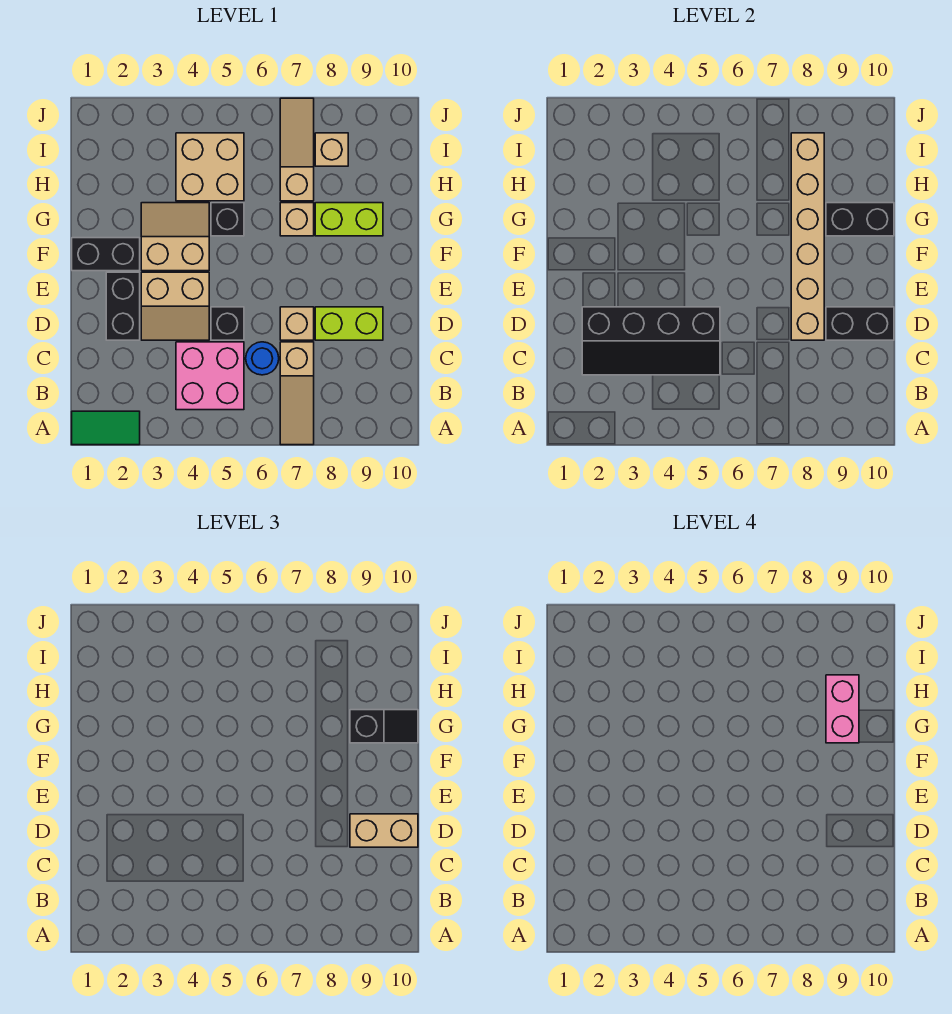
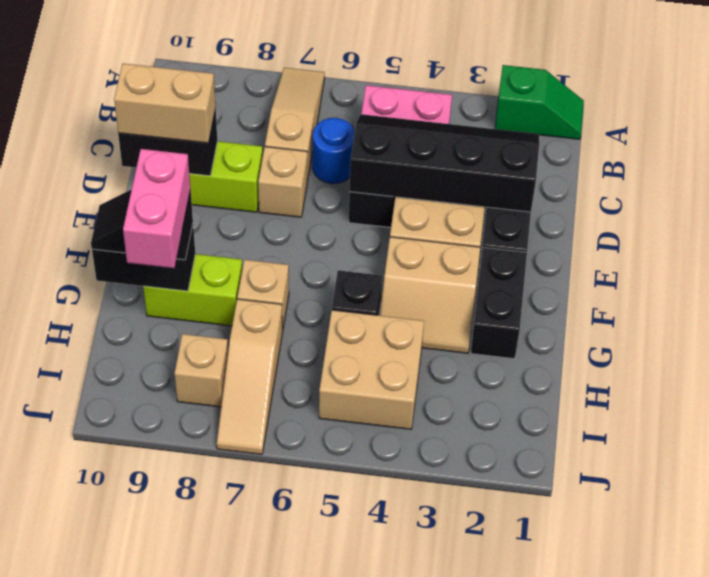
green 1x2 tile [72,411,140,445] -> green 1x2 slope [495,65,584,139]
tan 1x6 brick [791,133,824,340] -> none
black 1x2 brick [72,238,140,271] -> black 1x2 brick turned to [471,248,527,359]

